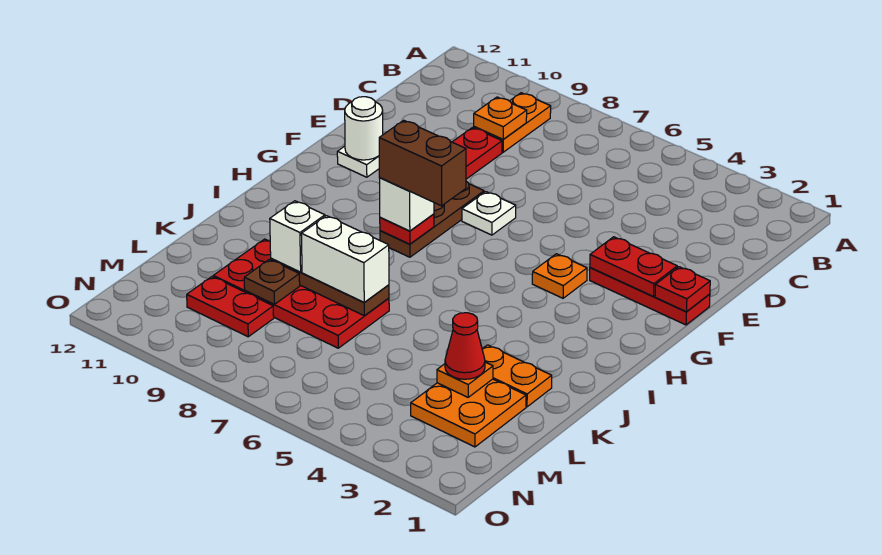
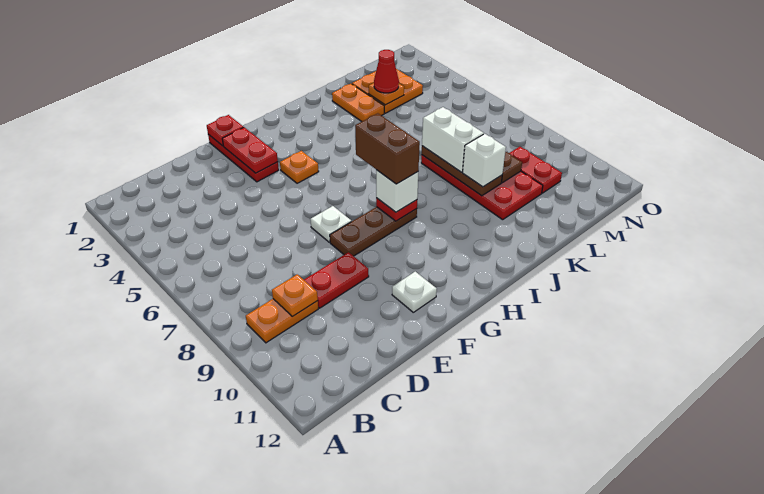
white 1x1 round brick [345,97,383,160] -> none

